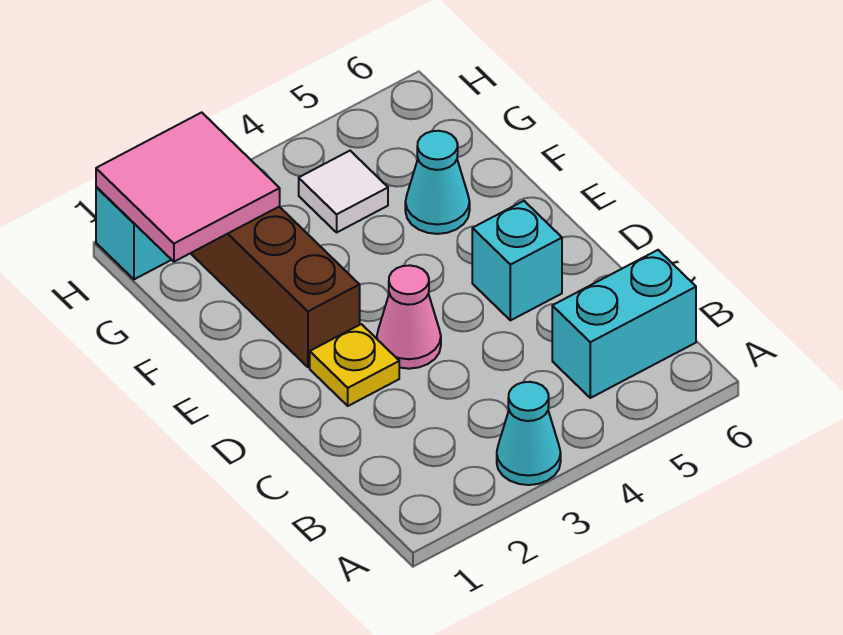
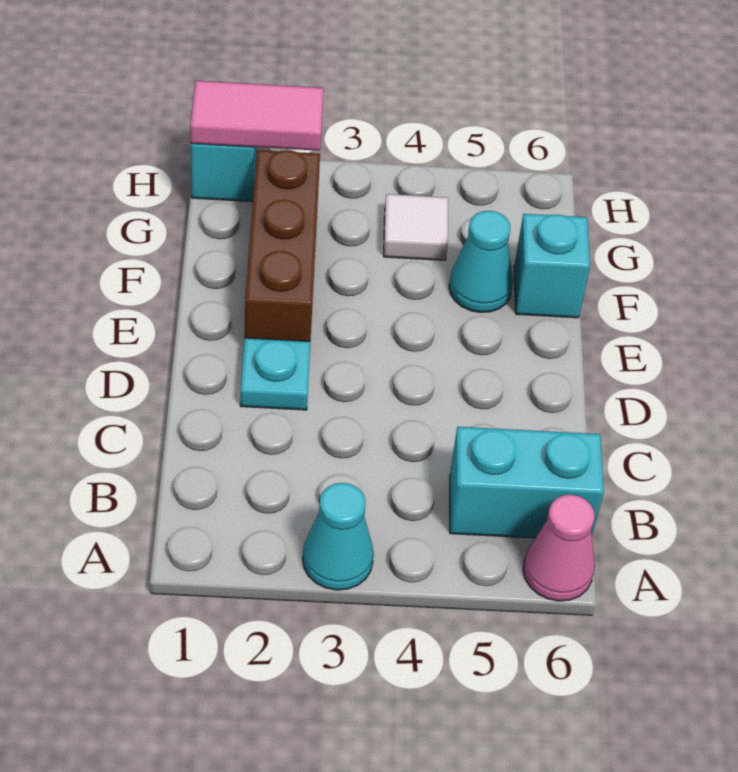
yellow 1x1 plate [310,324,399,406] -> cyan 1x1 plate [240,338,310,410]
pink 1x1 cone [377,265,441,369] -> pink 1x1 cone moved to [523,495,595,601]
cyan 1x1 brick [472,201,562,320] -> cyan 1x1 brick moved to [514,214,590,318]
pink 2x2 tile [96,112,280,262] -> pink 1x2 tile [190,81,324,151]

